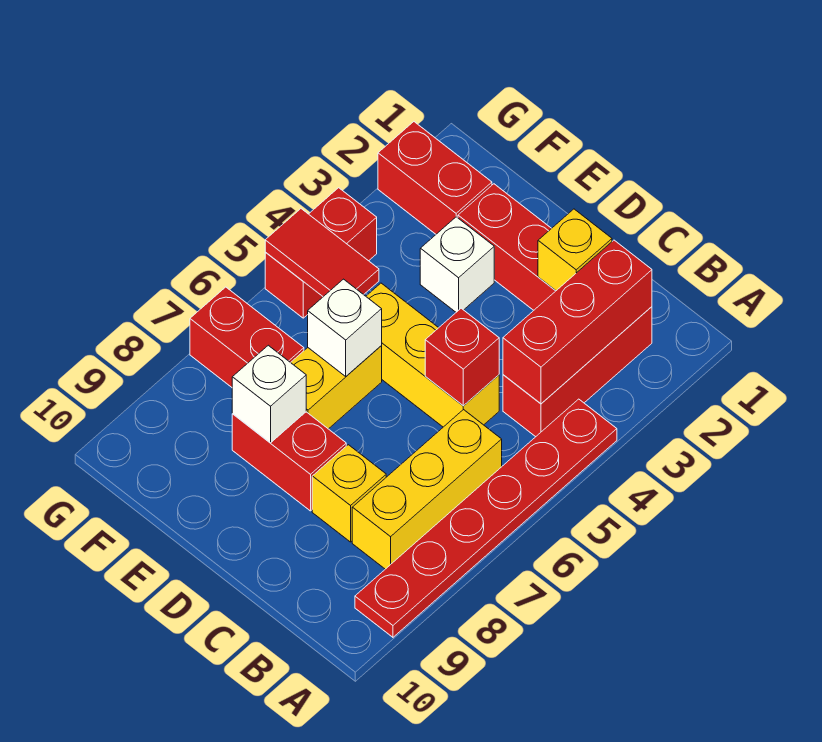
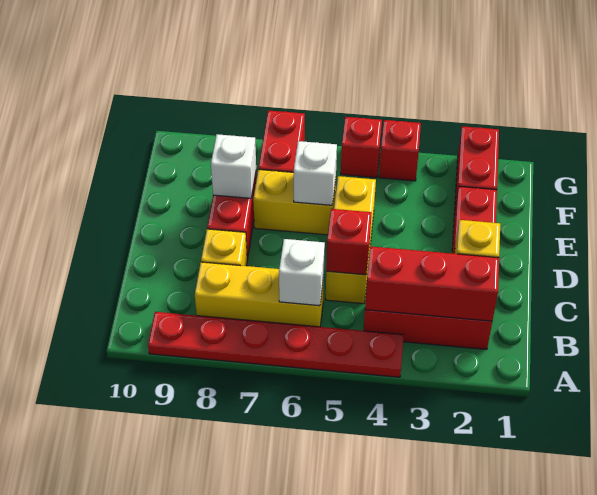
white 1x1 brick [420,217,494,312] -> white 1x1 brick moved to [279,239,325,306]
red 1x2 tile [265,209,379,297] -> none

